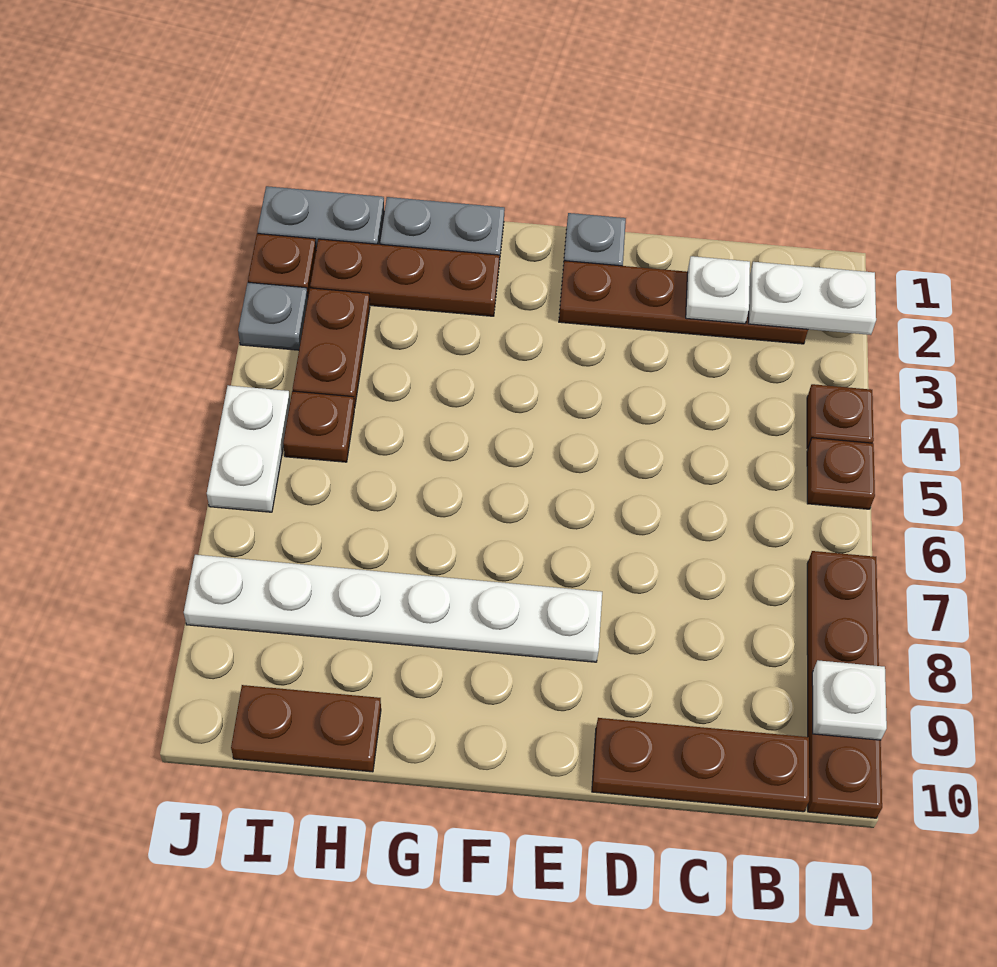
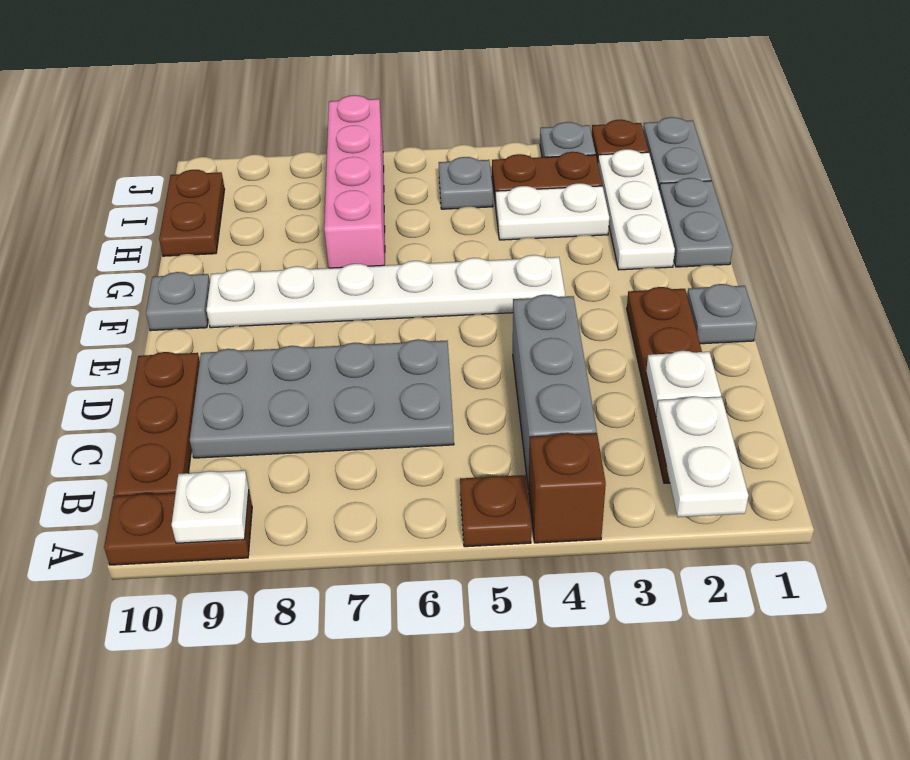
brown 1x1 plate [807,384,874,449] -> brown 1x1 brick [529,433,606,543]
brown 1x4 plate [807,551,882,818] -> brown 1x2 plate [104,492,252,565]
none -> grey 1x3 brick [513,294,597,490]
none -> grey 2x4 plate [190,339,454,458]
white 1x6 plate [184,555,602,662] -> white 1x6 plate turned to [207,255,565,328]
none -> grey 1x1 plate [146,272,210,331]
brown 1x3 plate [310,239,500,316] -> white 1x3 plate [598,149,675,270]
none -> pink 1x4 brick [324,95,385,268]
brown 1x1 plate [283,391,354,462] -> grey 1x1 plate [439,157,493,209]
white 1x2 plate [207,385,290,512] -> white 1x2 plate moved to [496,183,609,240]

